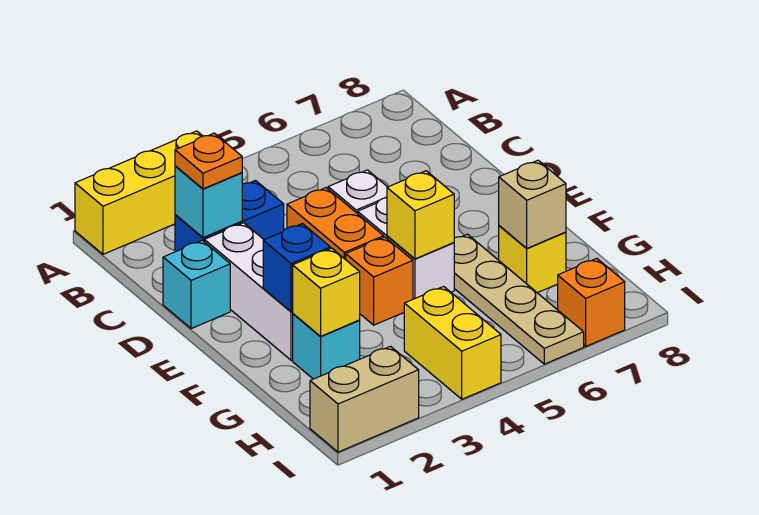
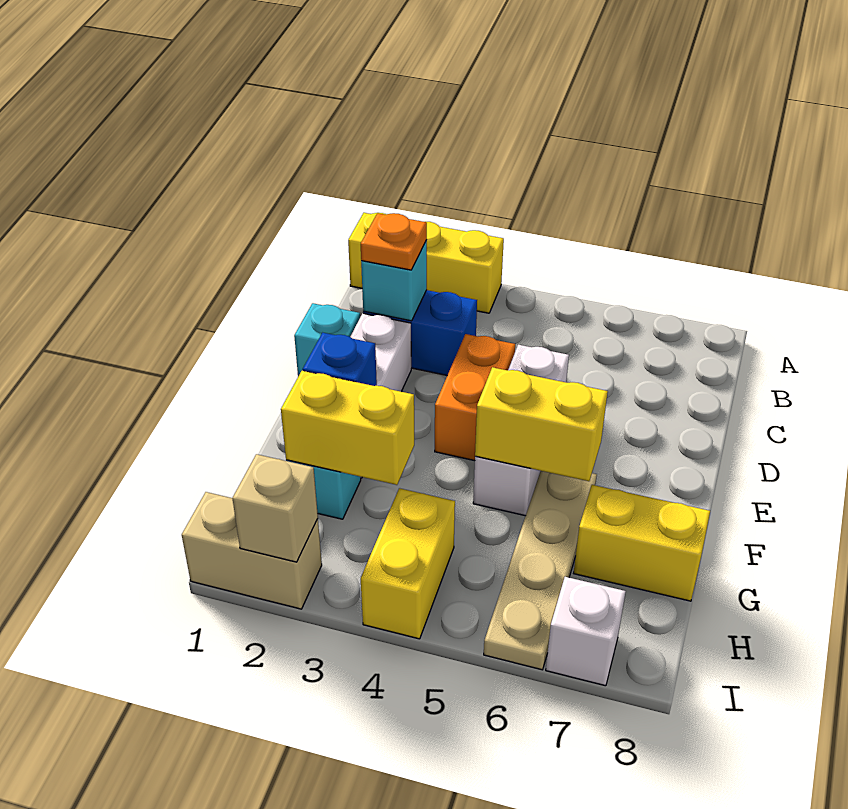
orange 1x1 brick [346,237,413,325] -> none
yellow 1x1 brick [387,171,454,259] -> yellow 1x2 brick [475,367,608,481]
yellow 1x1 brick [293,248,360,336] -> yellow 1x2 brick [281,371,414,485]
yellow 1x1 brick [499,226,566,293] -> yellow 1x2 brick [574,485,710,601]
tan 1x1 brick [499,160,566,248] -> tan 1x1 brick moved to [232,454,318,562]
orange 1x1 brick [558,258,625,346] -> white 1x1 brick [546,577,626,686]

